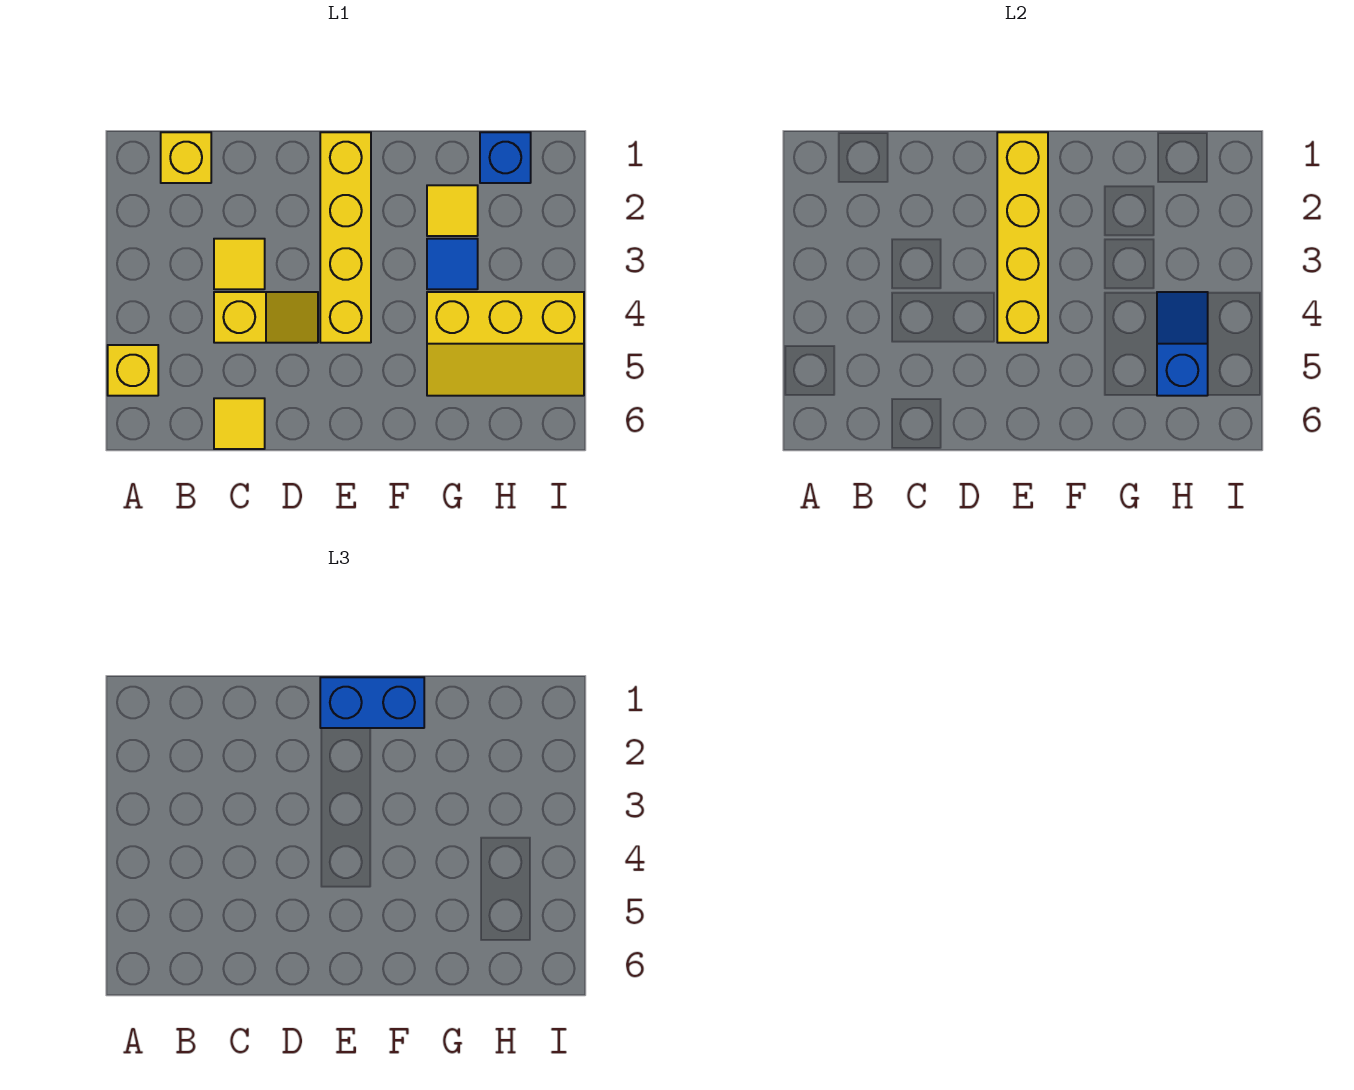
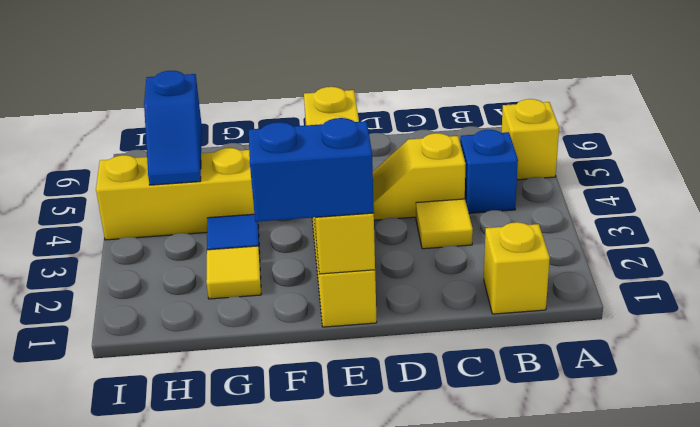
yellow 1x1 tile [214,398,265,449] -> none
blue 1x1 brick [480,132,531,183] -> blue 1x1 brick moved to [460,130,518,213]

